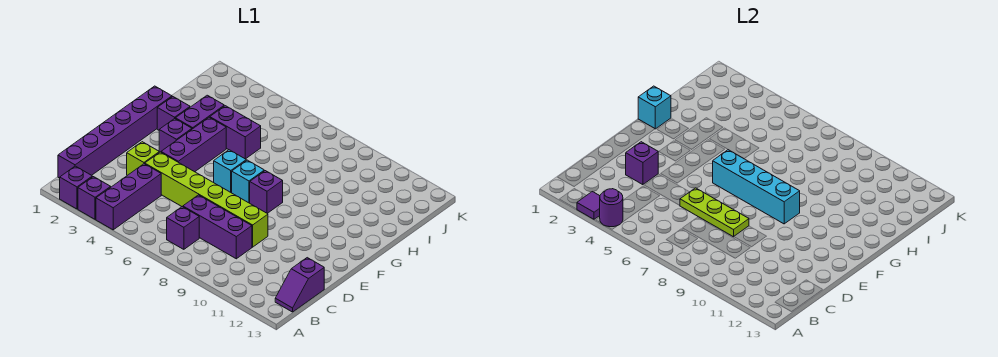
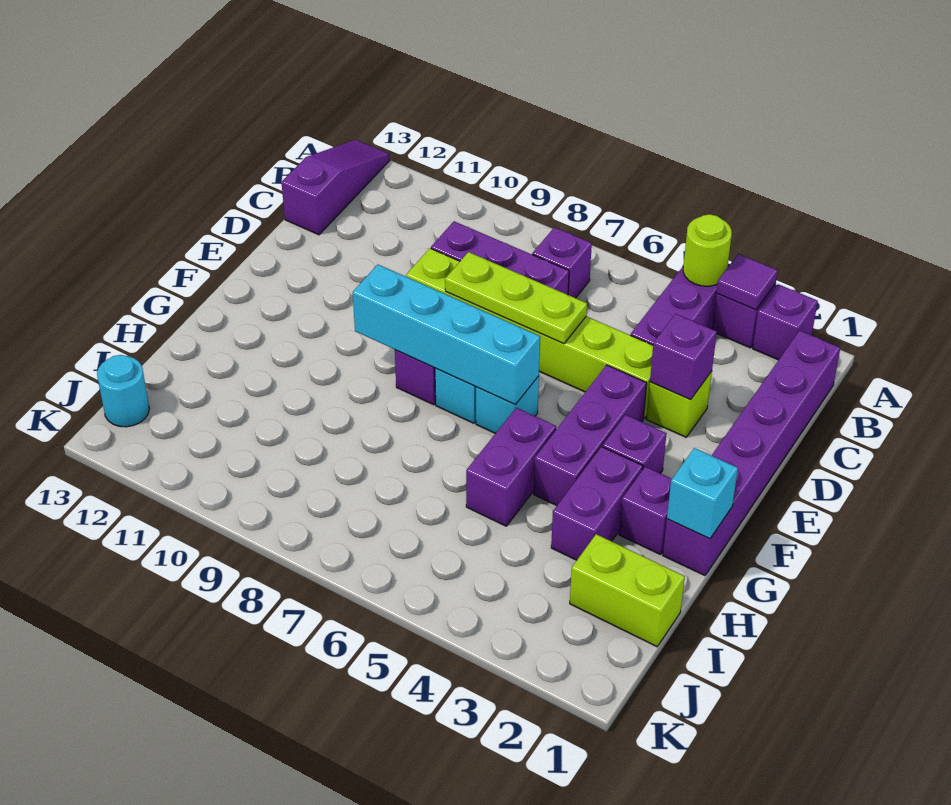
purple 1x1 round brick [600,189,623,227] -> lime 1x1 round brick [683,214,732,286]
purple 1x2 slope [275,258,324,312] -> purple 1x3 slope [281,140,390,235]
purple 1x2 brick [210,106,261,159] -> purple 1x2 brick turned to [466,408,556,526]
none -> lime 1x2 brick [570,534,685,647]
none -> cyan 1x1 round brick [97,355,149,427]

